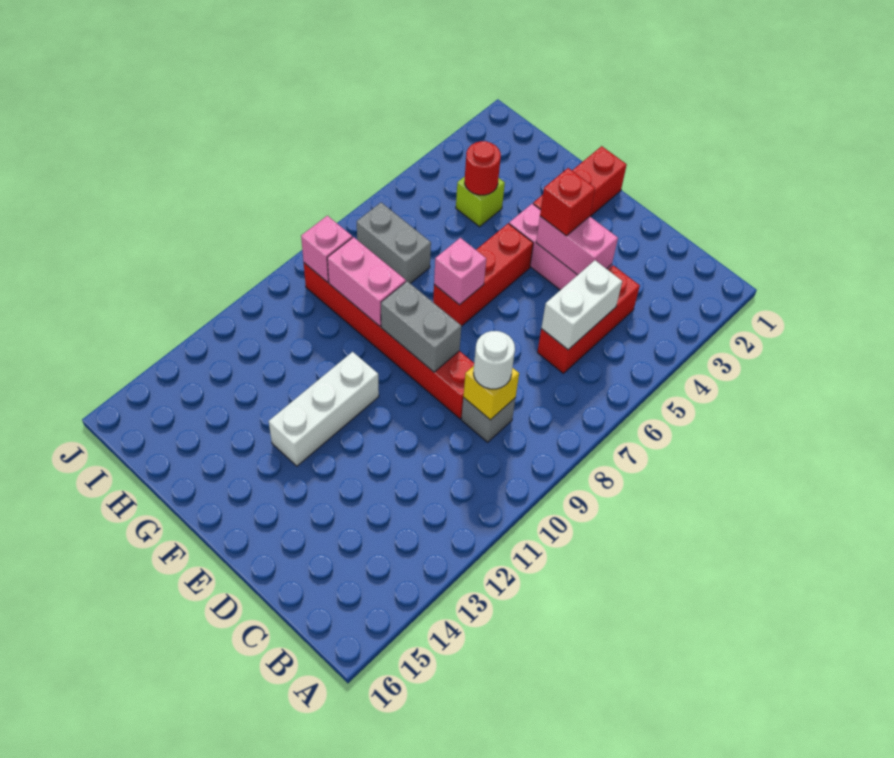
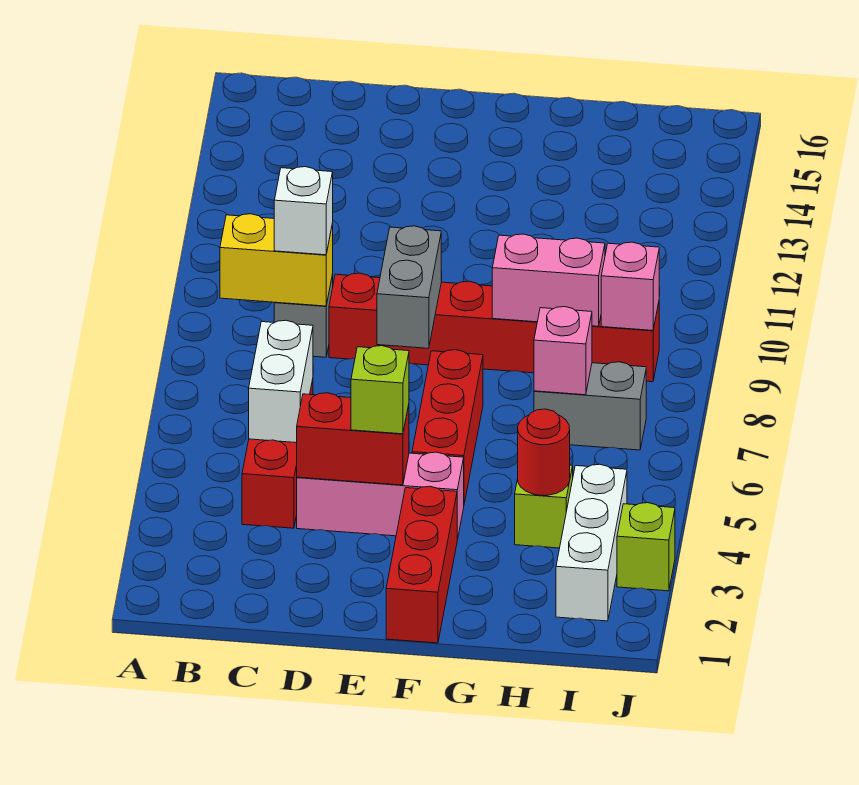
yellow 1x1 brick [463,366,519,420] -> yellow 1x2 brick [220,214,333,306]
white 1x1 round brick [474,331,515,389] -> white 1x1 brick [274,167,333,255]
pink 1x2 brick [536,216,618,275] -> red 1x2 brick [297,393,409,485]
red 1x1 brick [540,168,595,236] -> lime 1x1 brick [351,346,409,434]
grey 1x2 brick [381,281,461,372] -> grey 1x2 brick turned to [377,226,441,348]
pink 1x1 brick [434,238,486,305] -> pink 1x1 brick moved to [534,307,592,395]
white 1x3 brick [269,352,379,466] -> white 1x3 brick moved to [556,464,627,621]
none -> lime 1x1 brick [617,503,675,591]

